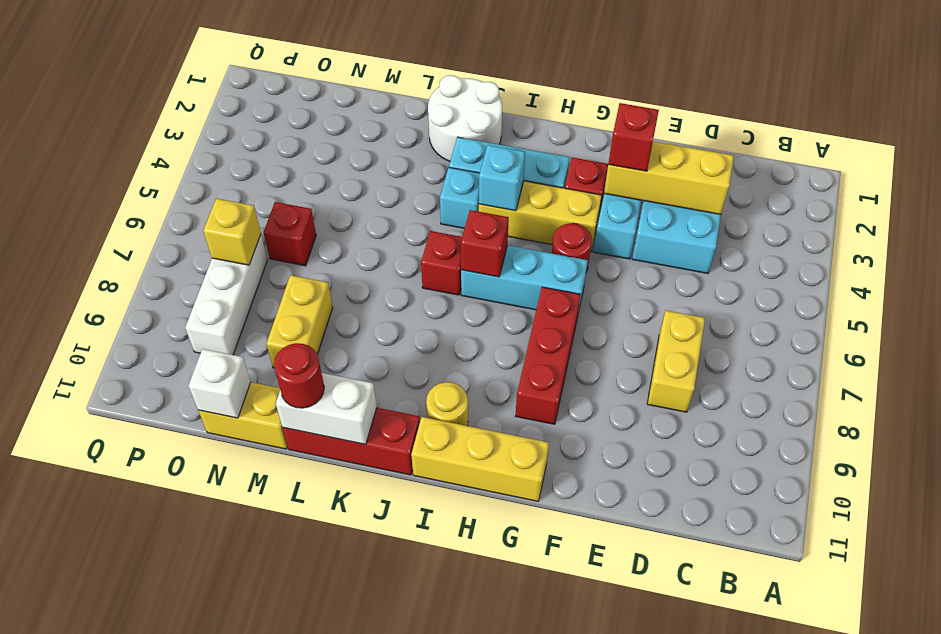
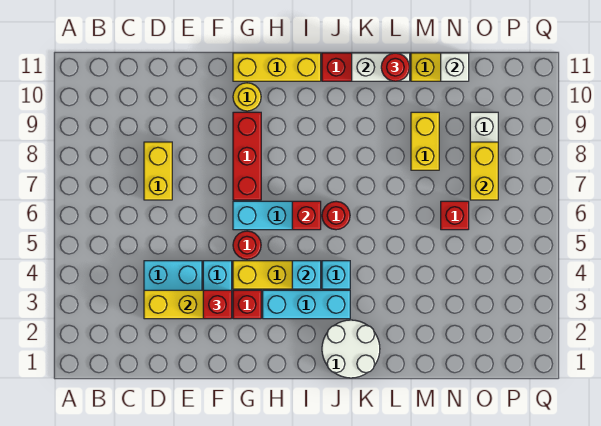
yellow 1x1 round brick [426,382,468,426] -> yellow 1x1 round brick moved to [233,83,261,111]
red 1x1 brick [421,231,462,295] -> red 1x1 round brick [322,201,350,230]
yellow 1x1 brick [203,199,261,265] -> yellow 1x2 brick [470,142,498,200]

